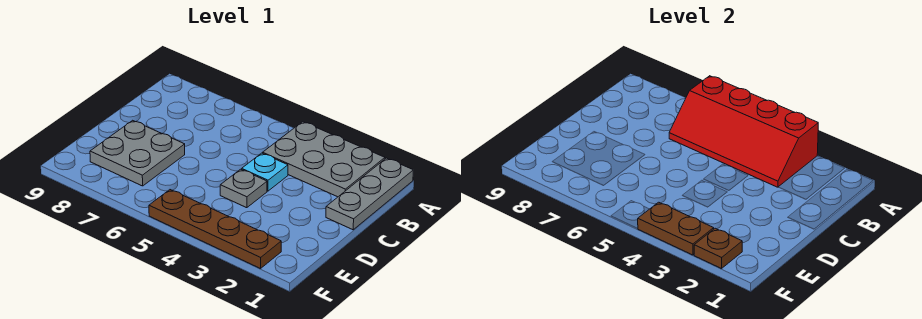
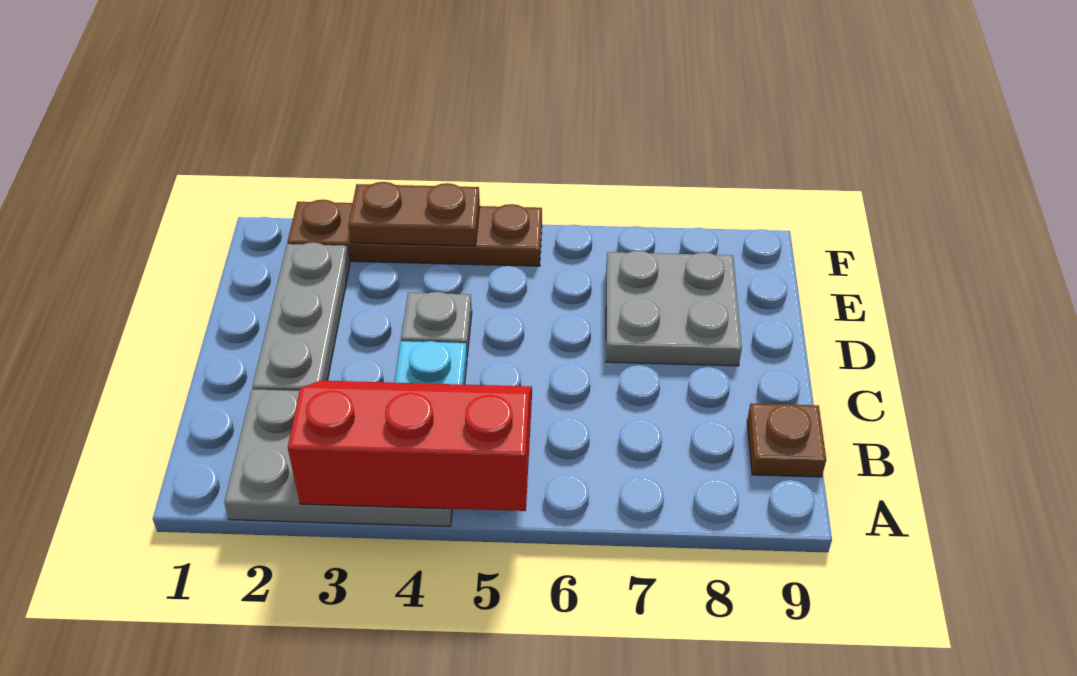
grey 1x3 plate [326,158,413,230] -> grey 1x3 plate moved to [252,242,350,391]
red 2x4 slope [669,76,818,187] -> red 2x3 slope [288,381,532,511]
brown 1x1 plate [694,228,742,269] -> brown 1x1 plate moved to [747,403,826,477]

